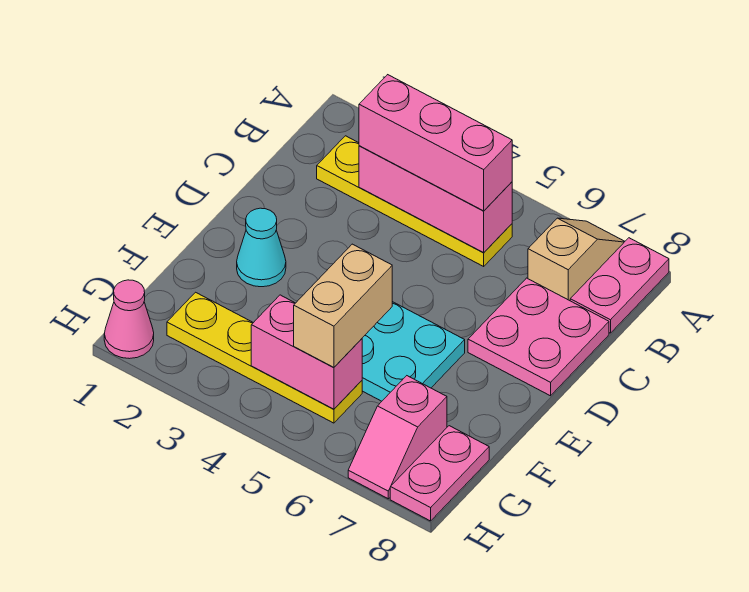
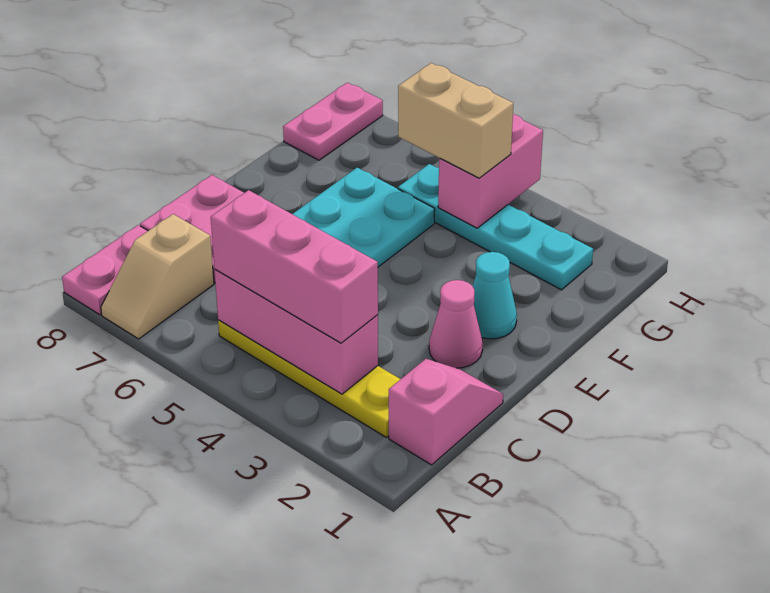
tan 1x2 brick [294,244,392,368] -> tan 1x2 brick turned to [398,63,513,178]
yellow 1x4 plate [167,292,362,423] -> cyan 1x4 plate [398,164,593,290]
pink 1x2 brick [251,295,362,409] -> pink 1x2 brick turned to [438,114,543,228]
pink 1x2 slope [348,376,447,499] -> pink 1x2 slope moved to [389,359,503,465]
pink 1x1 cone [104,280,154,359] -> pink 1x1 cone moved to [429,280,483,368]

